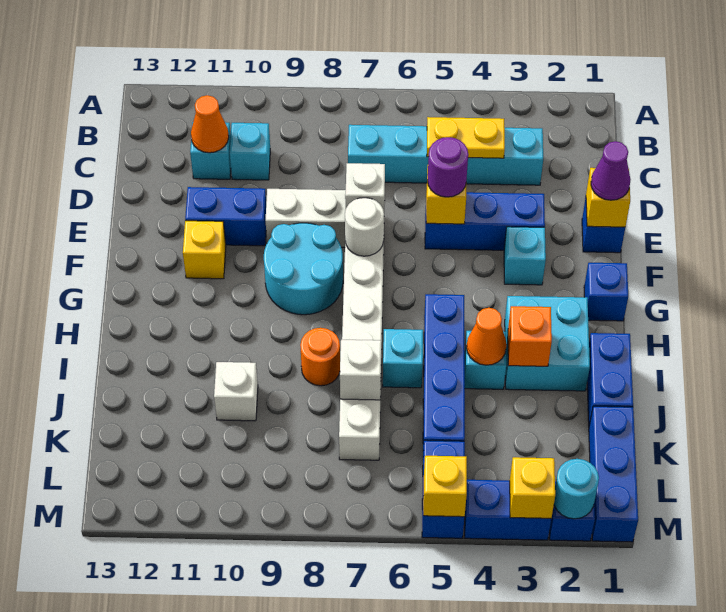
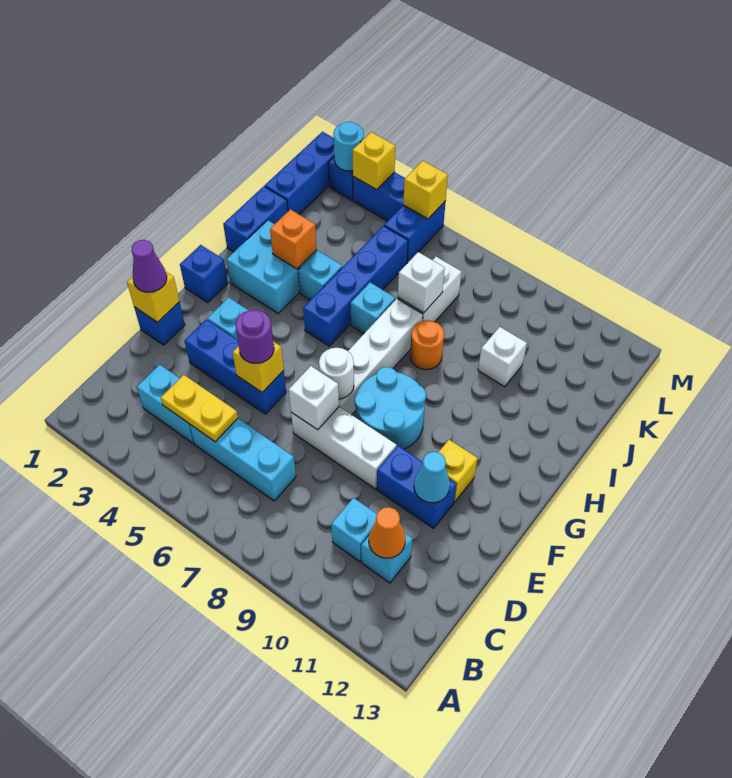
none -> cyan 1x1 cone [414,452,450,503]
orange 1x1 cone [467,308,506,365] -> none

